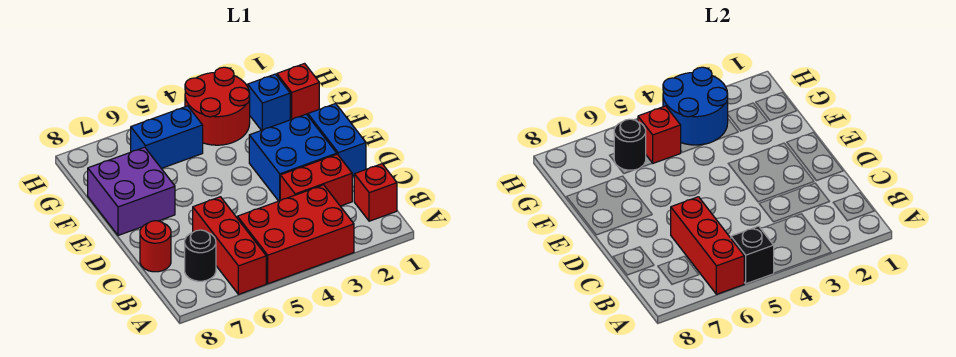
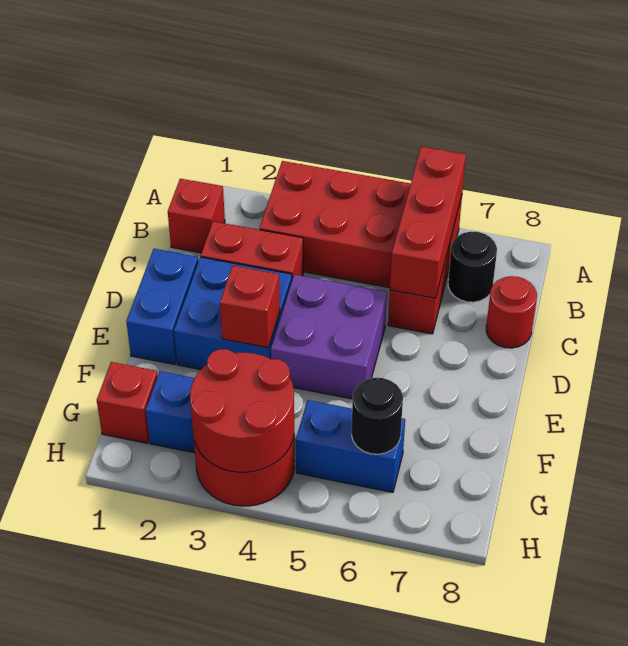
black 1x1 brick [731,226,774,284] -> none
purple 2x2 brick [88,147,175,235] -> purple 2x2 brick moved to [271,274,387,399]
blue 2x2 round brick [663,67,728,145] -> red 2x2 round brick [190,349,294,472]
red 1x1 brick [638,106,681,163] -> red 1x1 brick moved to [220,266,280,348]

